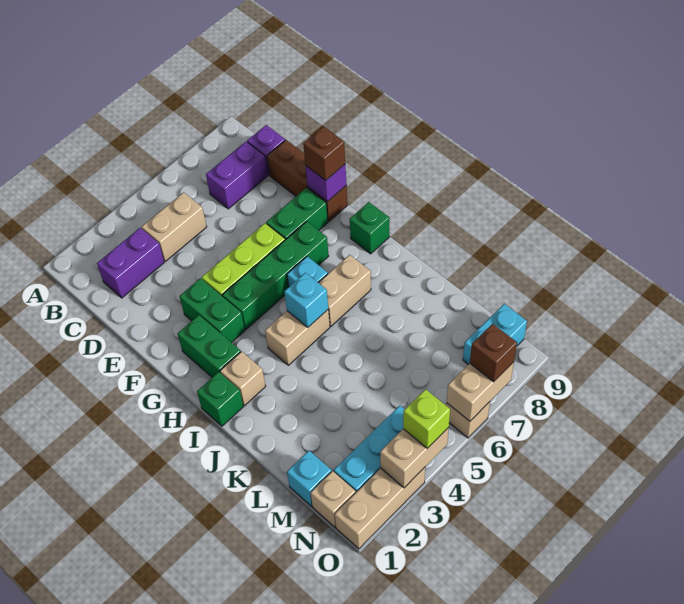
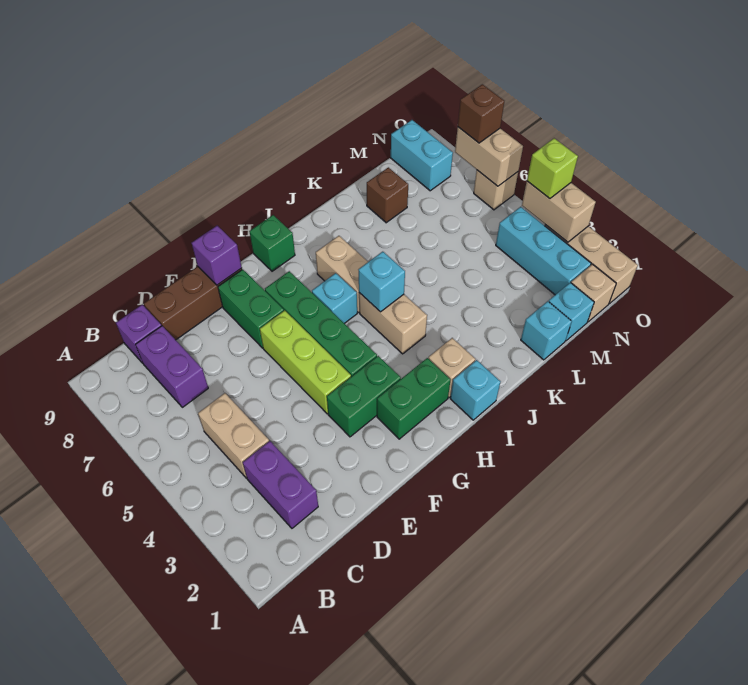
brown 1x1 brick [303,127,345,180] -> brown 1x1 brick moved to [367,167,408,223]
green 1x1 brick [197,372,243,426] -> cyan 1x1 brick [450,360,501,420]
none -> cyan 1x1 brick [521,301,572,360]

